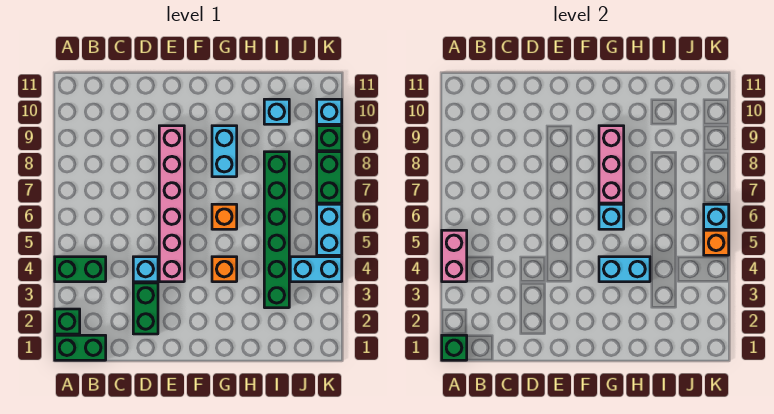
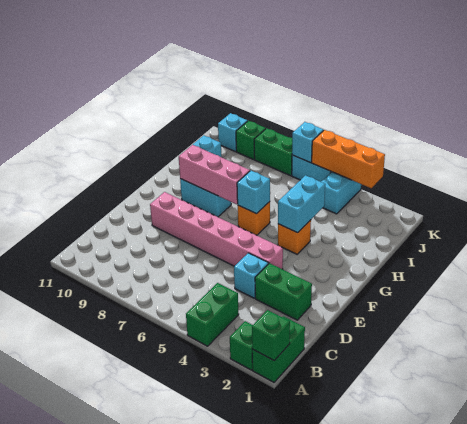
pink 1x2 brick [442,230,467,282] -> none
green 1x6 brick [264,152,289,308] -> none
orange 1x1 brick [704,230,729,255] -> orange 1x3 brick [312,130,385,188]

